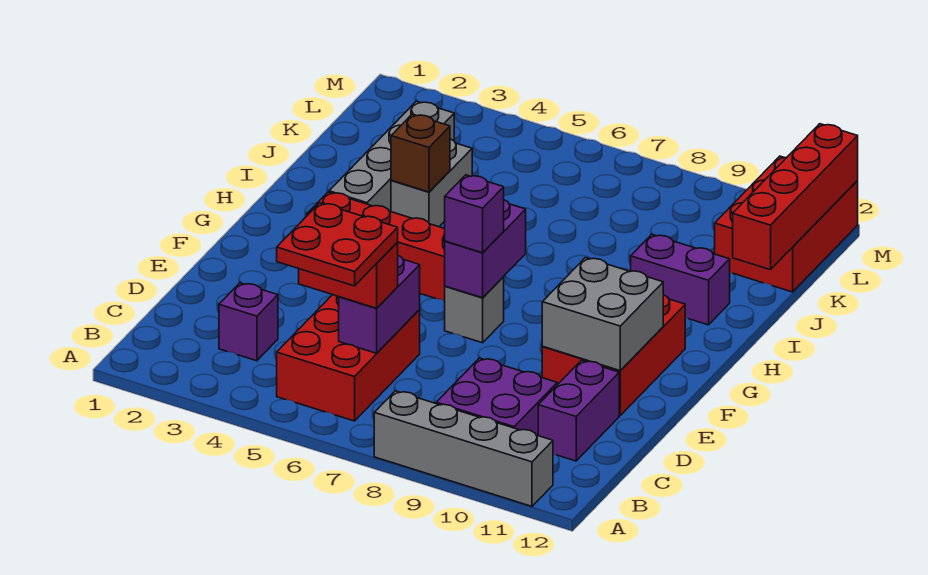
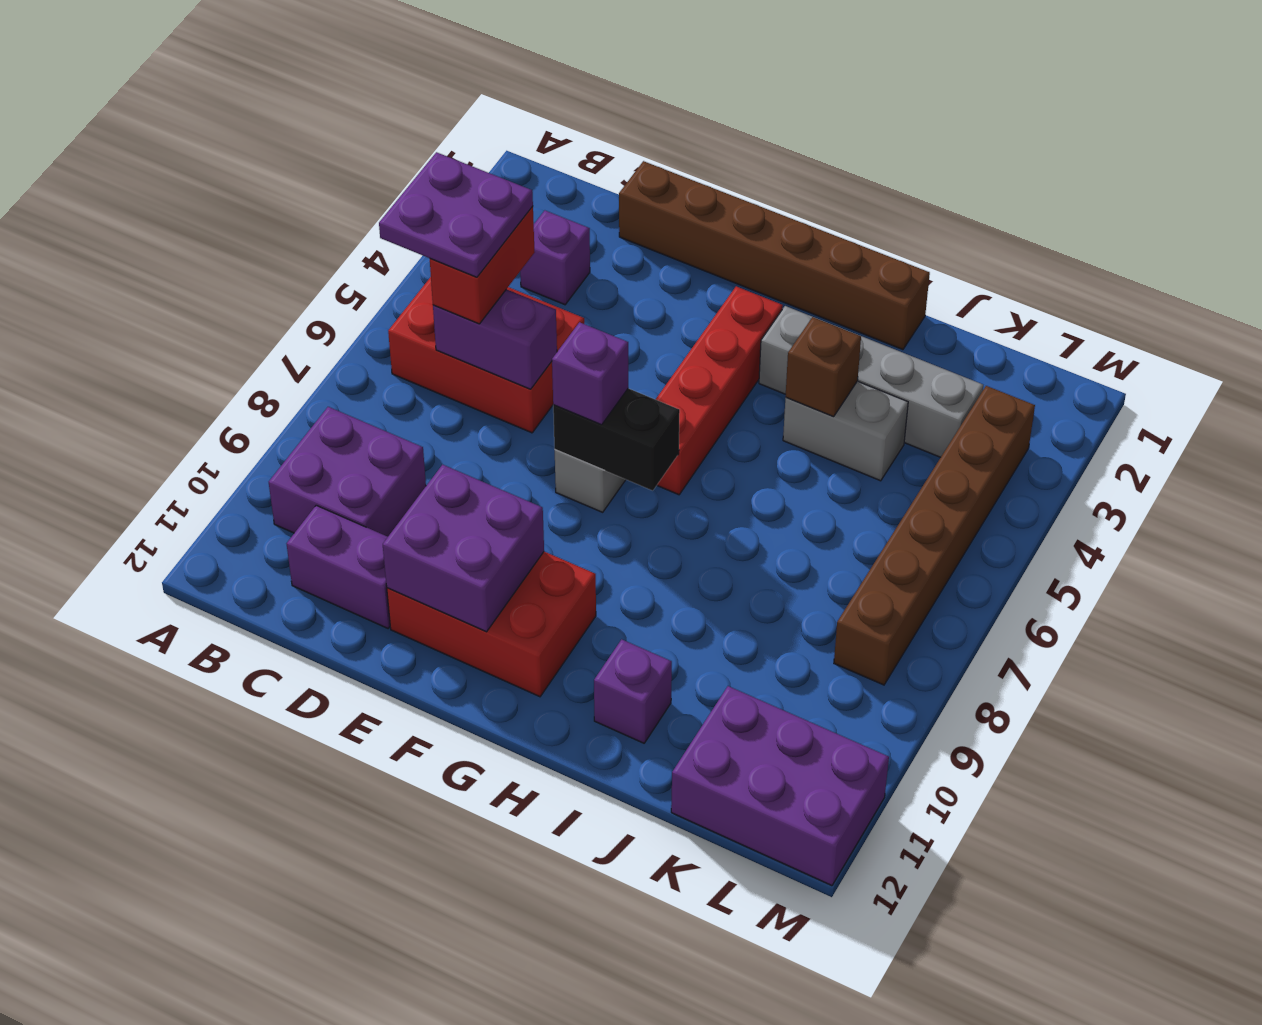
grey 1x4 brick [374,391,553,506] -> none
red 2x2 plate [277,203,398,286] -> purple 2x2 plate [379,152,533,277]
none -> brown 1x6 brick [619,161,930,350]
grey 2x2 brick [542,258,663,371] -> purple 2x2 brick [383,465,544,632]
purple 1x2 brick [445,200,526,298] -> black 1x2 brick [553,388,680,491]
purple 1x2 brick [631,234,730,325] -> purple 1x1 brick [594,639,672,743]
red 1x4 brick [733,124,858,270] -> none
red 2x3 brick [715,156,858,292] -> purple 2x3 brick [671,686,889,886]
none -> brown 1x6 brick [834,386,1035,685]

